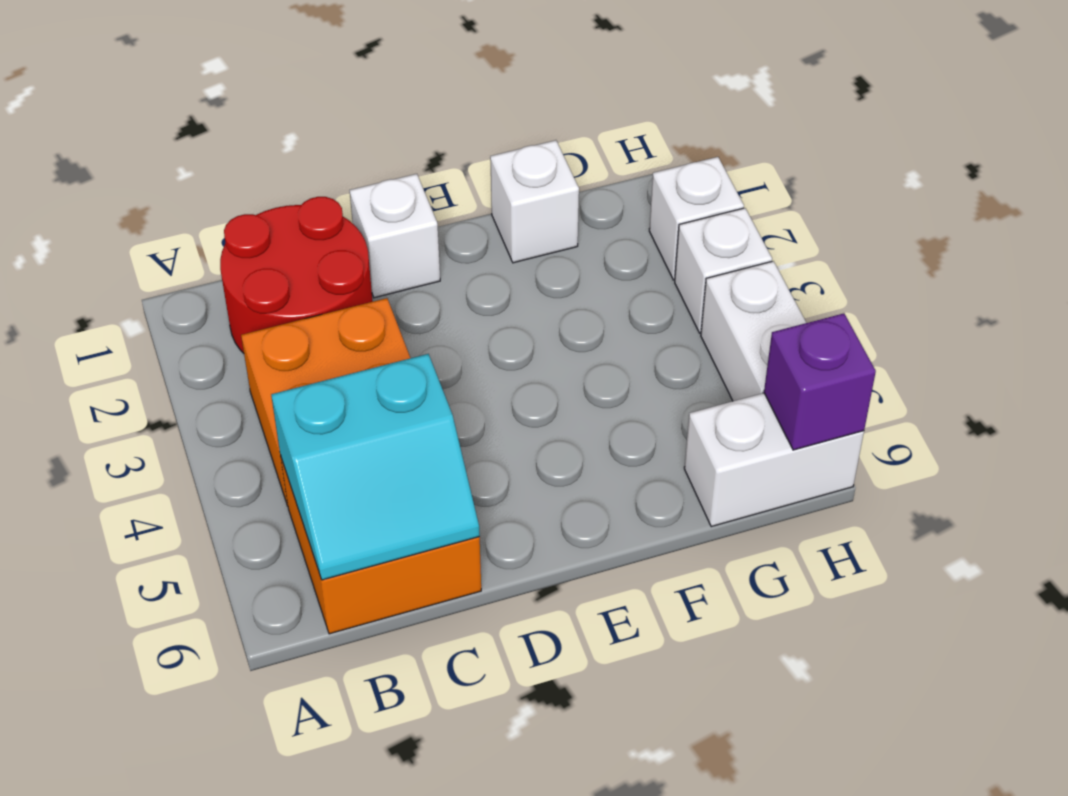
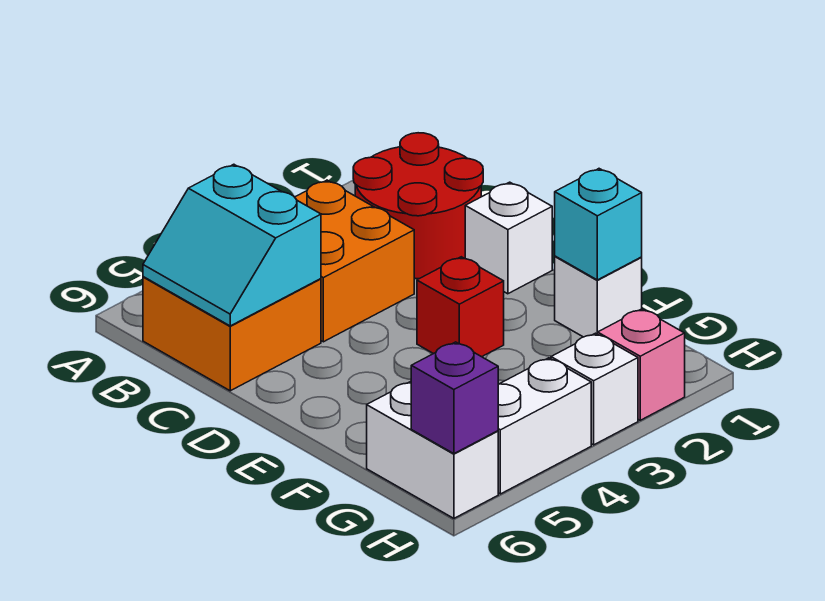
none -> red 1x1 brick [417,257,504,357]
none -> cyan 1x1 brick [555,169,642,280]
white 1x1 brick [649,157,744,280] -> pink 1x1 brick [598,309,685,420]

